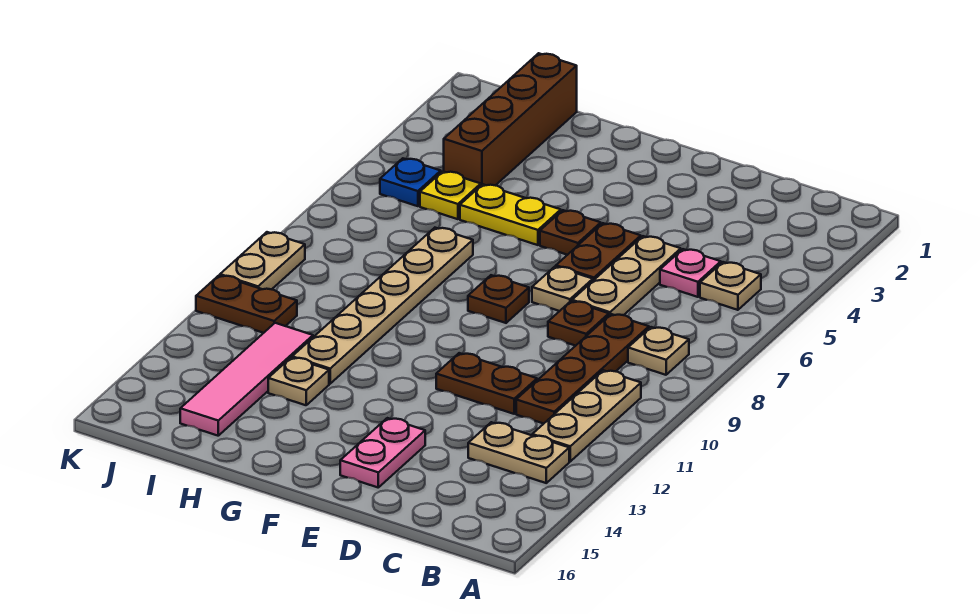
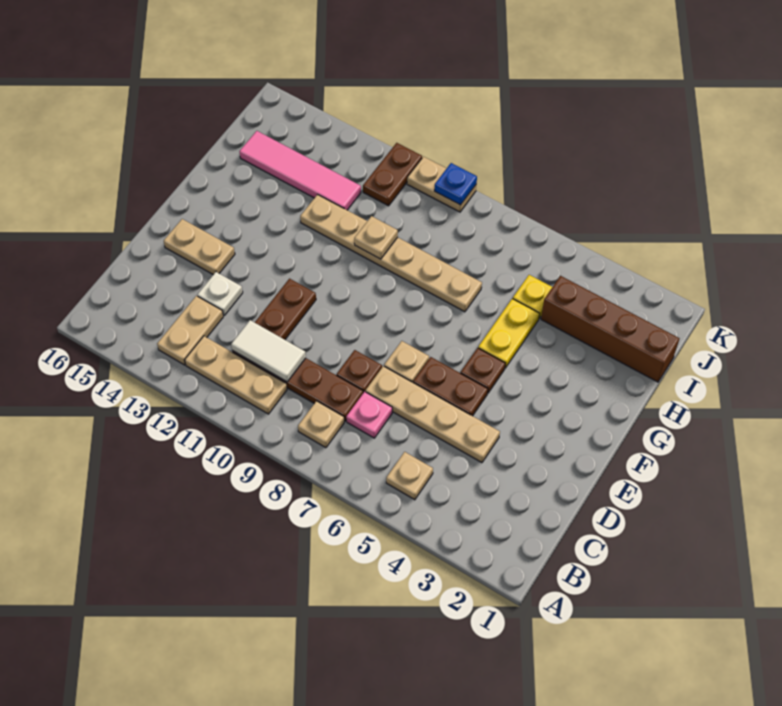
pink 1x1 plate [660,249,721,297] -> pink 1x1 plate moved to [346,392,392,438]
none -> white 1x2 tile [231,320,306,382]
tan 1x3 plate [572,236,681,315] -> tan 1x4 plate [365,366,500,463]
none -> white 1x1 plate [197,272,243,316]
pink 1x2 plate [340,418,425,487] -> tan 1x2 plate [164,219,235,275]
brown 1x1 plate [468,275,529,323] -> none
tan 1x1 plate [268,358,329,405] -> tan 1x1 plate moved to [354,216,398,259]
blue 1x1 plate [380,158,441,206] -> blue 1x1 plate moved to [434,163,477,205]

